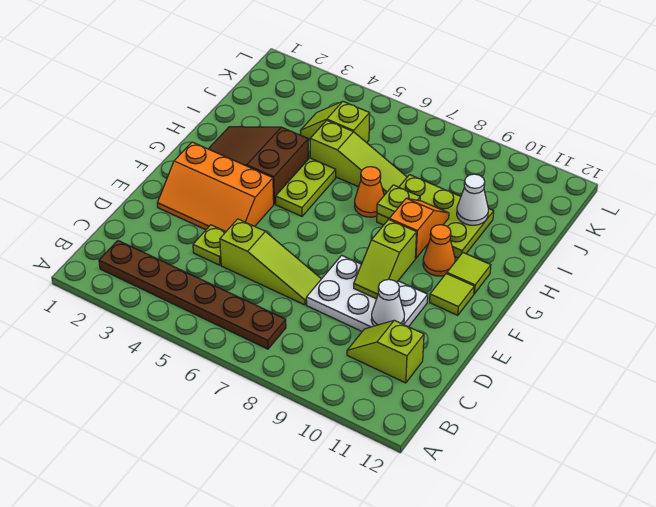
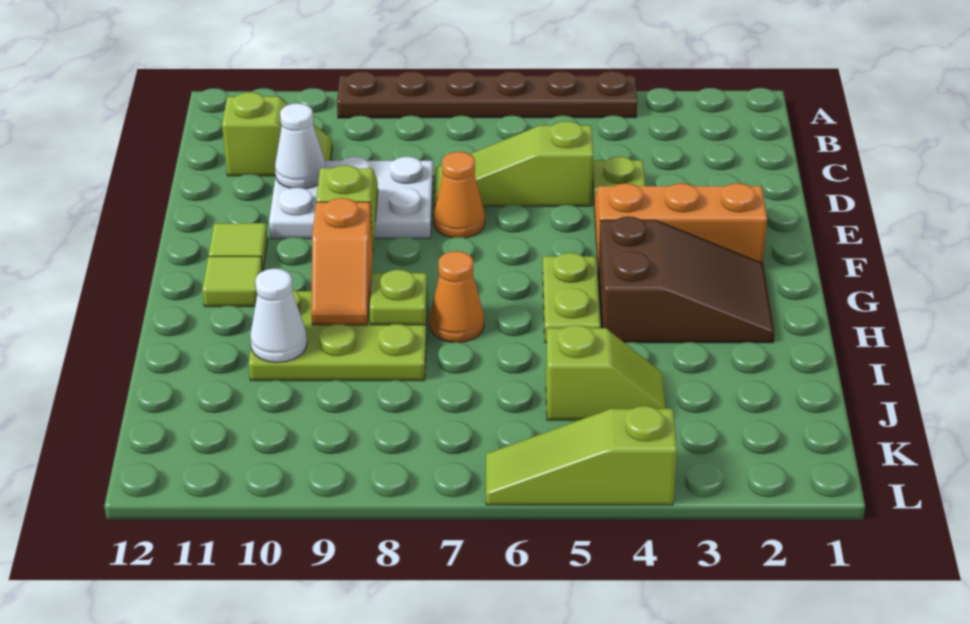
brown 1x6 plate [99,241,286,349] -> brown 1x6 plate moved to [337,71,637,118]
orange 1x1 cone [423,225,455,276] -> orange 1x1 cone moved to [434,152,485,238]
lime 1x3 slope [310,120,407,195] -> lime 1x3 slope moved to [486,406,677,505]

